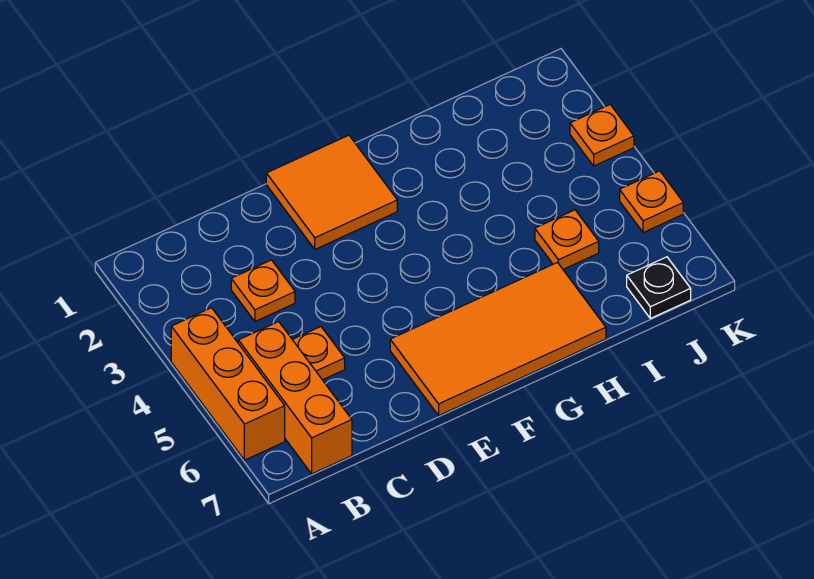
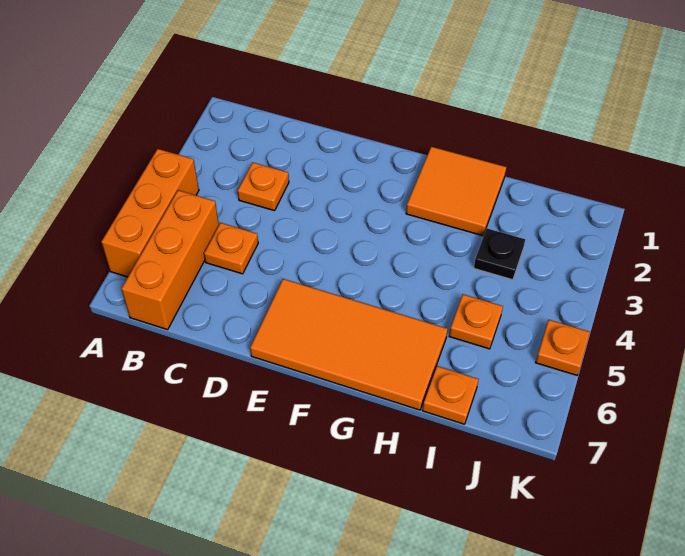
orange 2x2 tile [266,135,397,249] -> orange 2x2 tile moved to [406,147,506,236]
black 1x1 plate [627,257,691,318] -> black 1x1 plate moved to [474,228,525,280]
orange 1x1 plate [570,105,634,166] -> orange 1x1 plate moved to [422,366,479,424]

